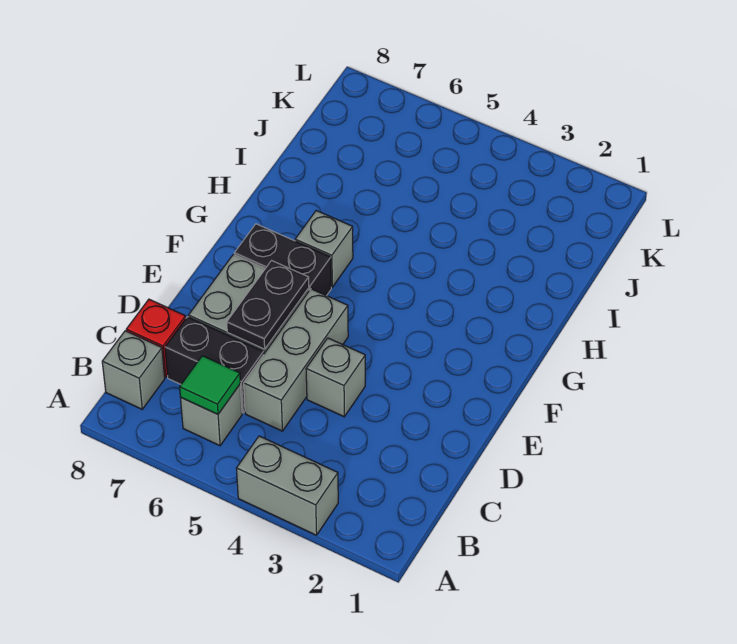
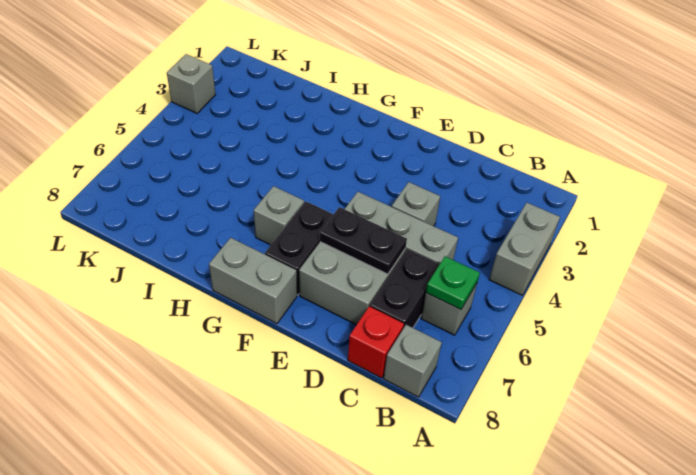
green 1x1 tile [180,356,240,414] -> green 1x1 plate [426,256,480,309]
none -> grey 1x2 brick [209,238,297,324]
none -> grey 1x1 brick [167,54,216,113]

